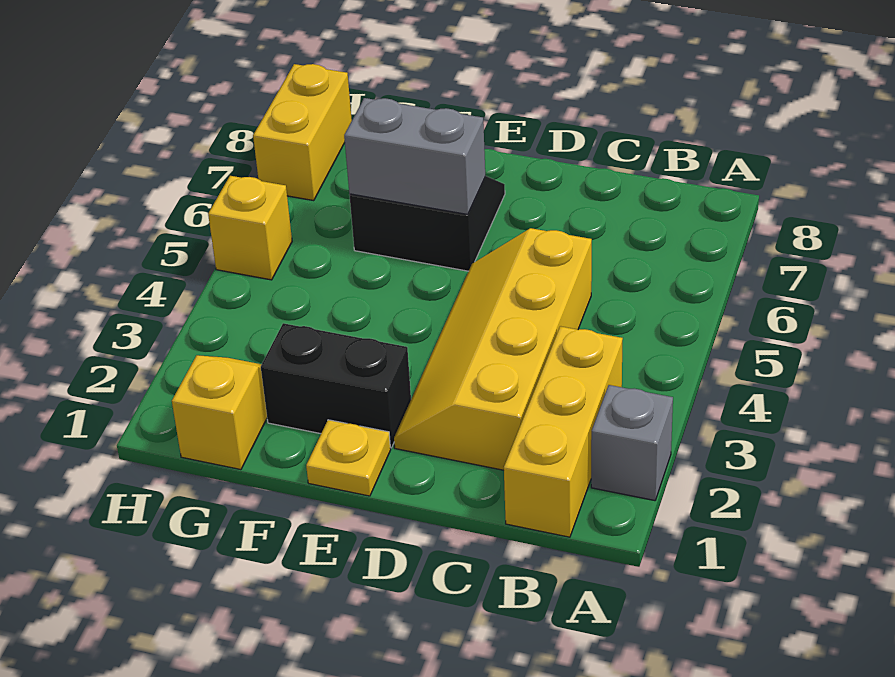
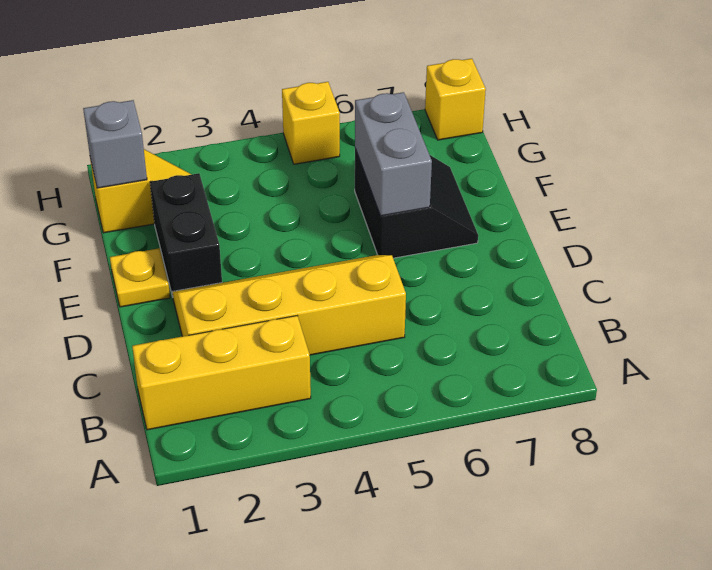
grey 1x1 brick [591,385,673,501] -> grey 1x1 brick moved to [83,100,147,188]
yellow 1x2 brick [253,64,352,201] -> yellow 1x1 brick [425,59,486,140]

